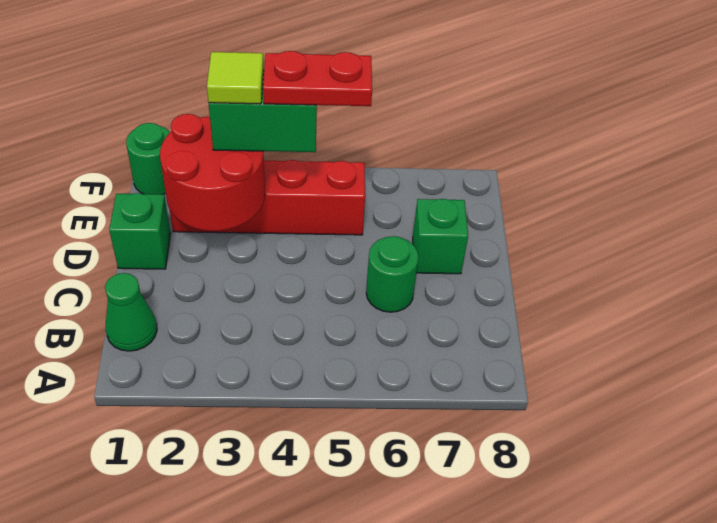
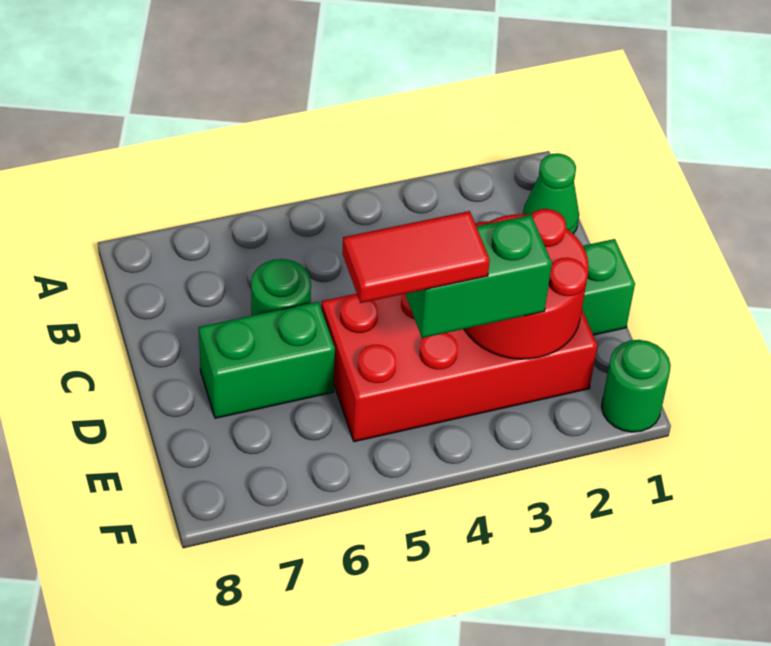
green 1x1 brick [413,199,468,274] -> green 1x2 brick [199,302,335,418]
red 1x4 brick [170,160,365,235] -> red 2x4 brick [321,294,597,442]
lime 1x1 tile [207,52,264,104] -> none
red 1x2 plate [263,51,372,106] -> red 1x2 tile [342,211,490,303]

